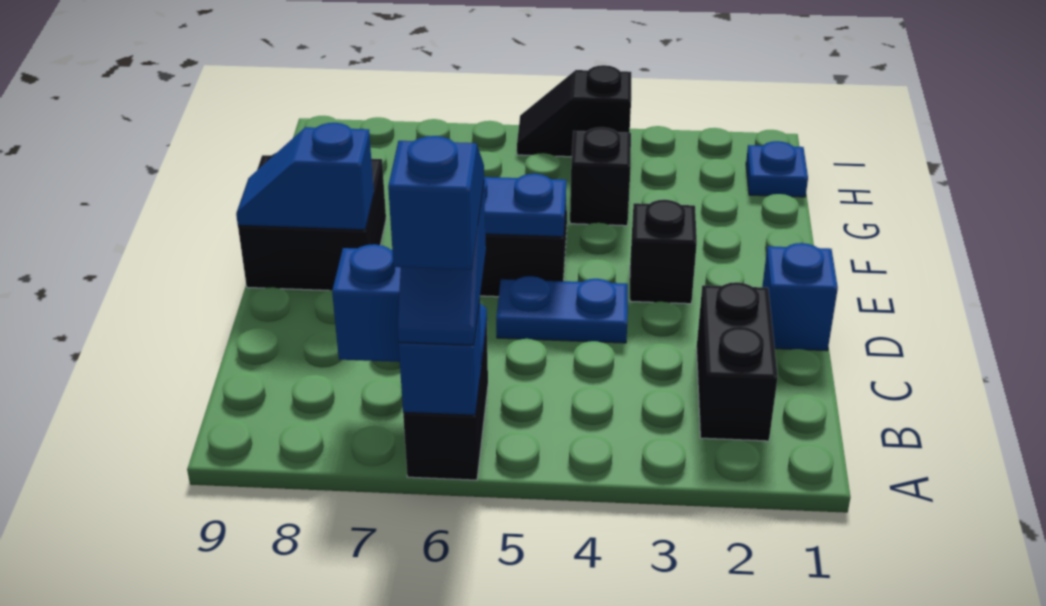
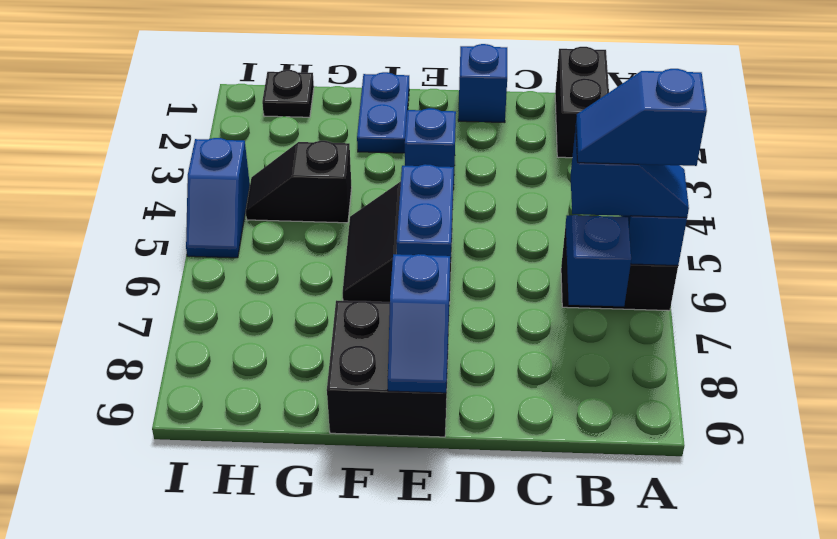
black 1x2 brick [697,282,778,441] -> black 1x2 brick turned to [555,47,609,158]
blue 1x2 plate [496,276,628,343] -> blue 1x2 plate moved to [357,72,409,153]
black 1x1 brick [630,200,697,304] -> blue 1x1 brick [405,108,456,189]
blue 1x1 plate [746,141,808,197] -> black 1x1 plate [262,70,314,117]
black 1x2 slope [517,65,631,157] -> blue 1x2 slope [186,138,250,258]

